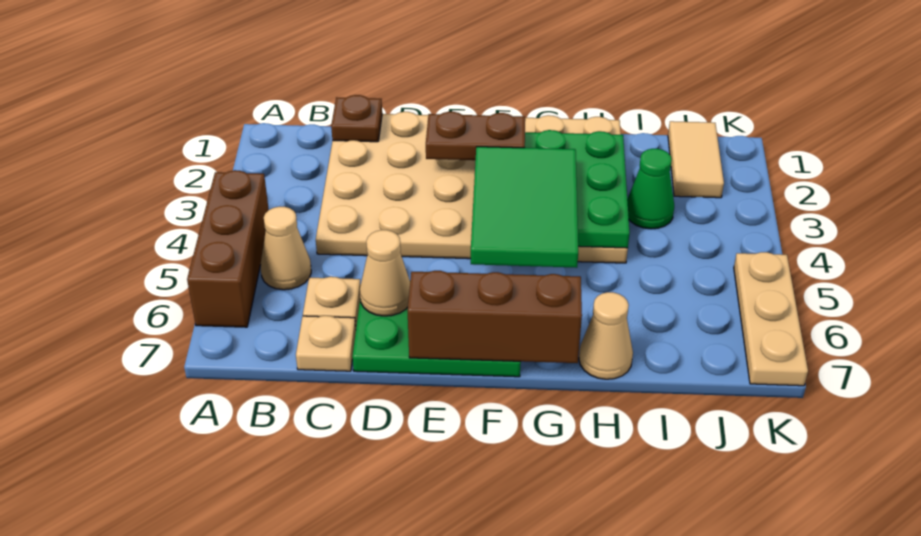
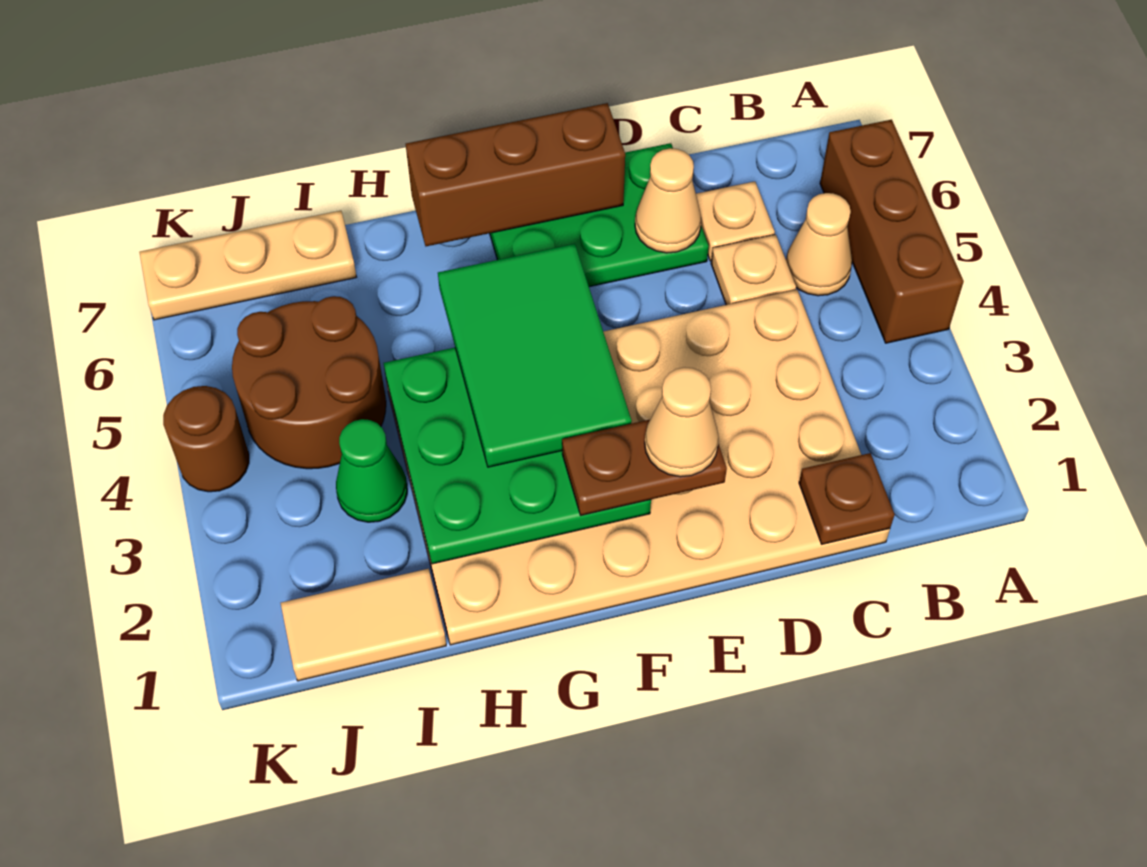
tan 1x1 plate [296,316,356,371] -> tan 1x1 plate moved to [711,235,796,305]
tan 1x1 cone [579,292,633,379] -> tan 1x1 cone moved to [645,367,719,477]
none -> brown 2x2 round brick [232,296,386,469]
tan 1x2 tile [668,121,724,198] -> tan 1x2 tile turned to [281,569,446,681]
none -> brown 1x1 round brick [163,386,249,492]
tan 1x3 plate [734,252,808,386] -> tan 1x3 plate turned to [139,211,356,320]

